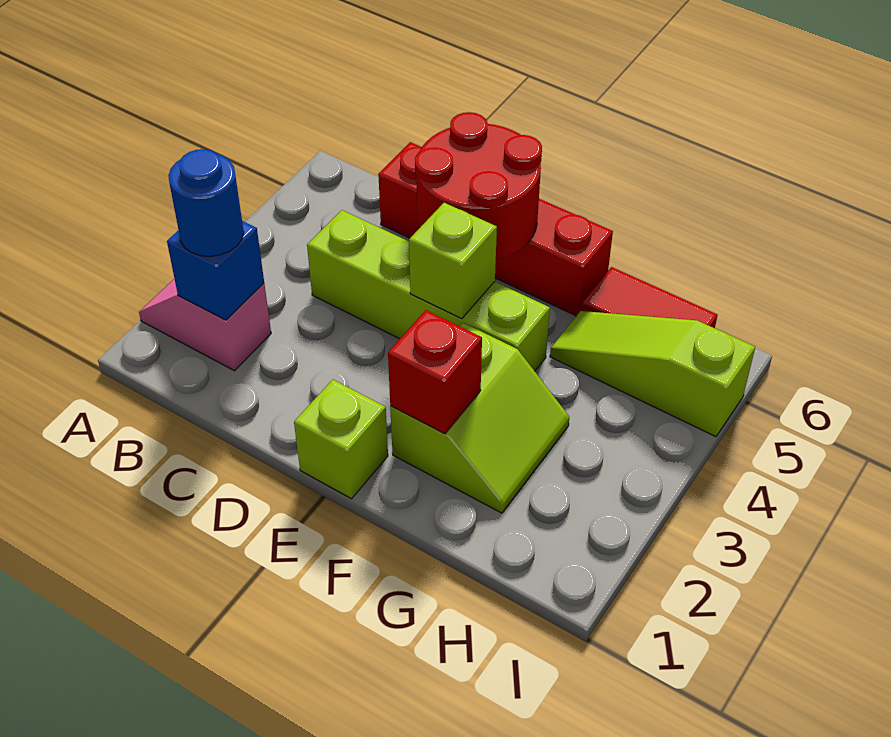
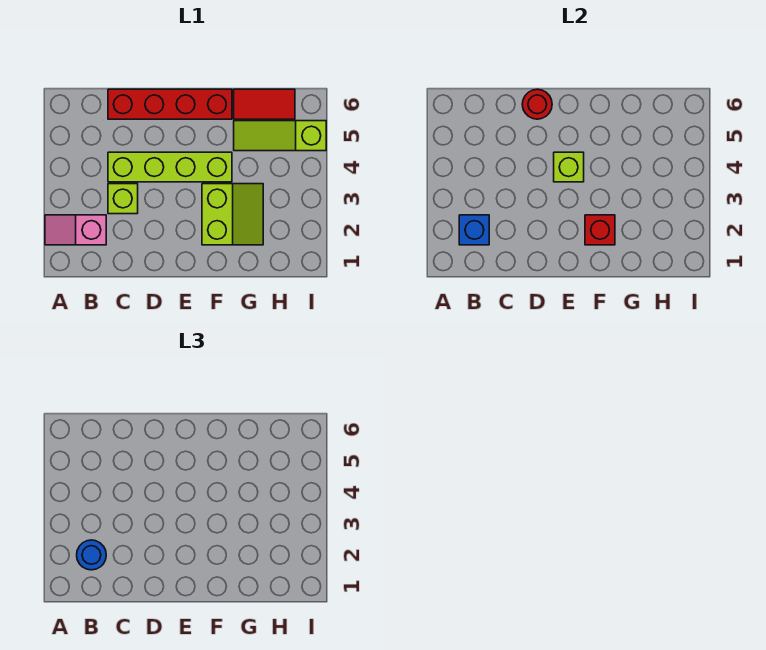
red 2x2 round brick [415,112,542,260] -> red 1x1 round brick [522,89,552,119]
lime 1x1 brick [294,380,388,499] -> lime 1x1 brick moved to [108,184,138,214]

